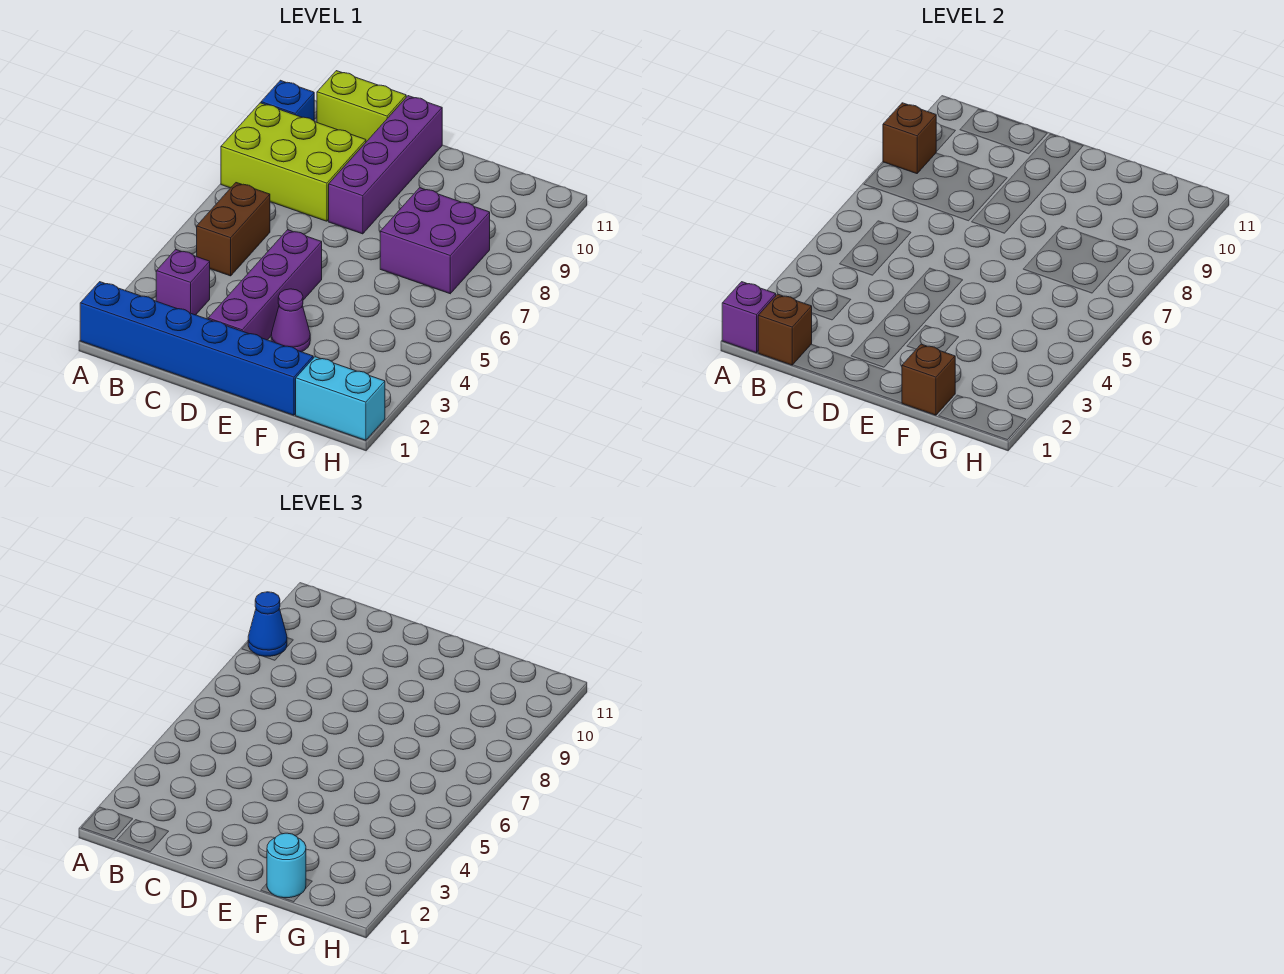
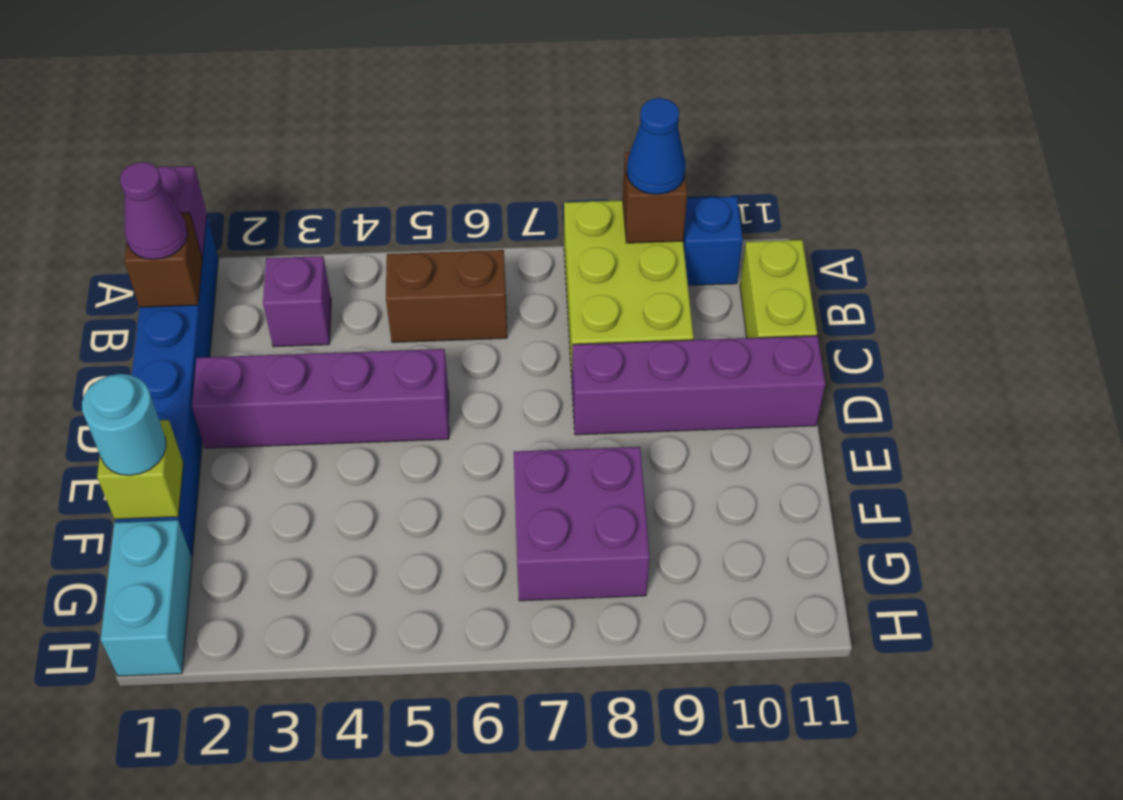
purple 1x1 cone [271,289,310,352] -> purple 1x1 cone moved to [120,162,187,260]
brown 1x1 brick [902,344,955,415] -> lime 1x1 brick [97,420,183,519]

